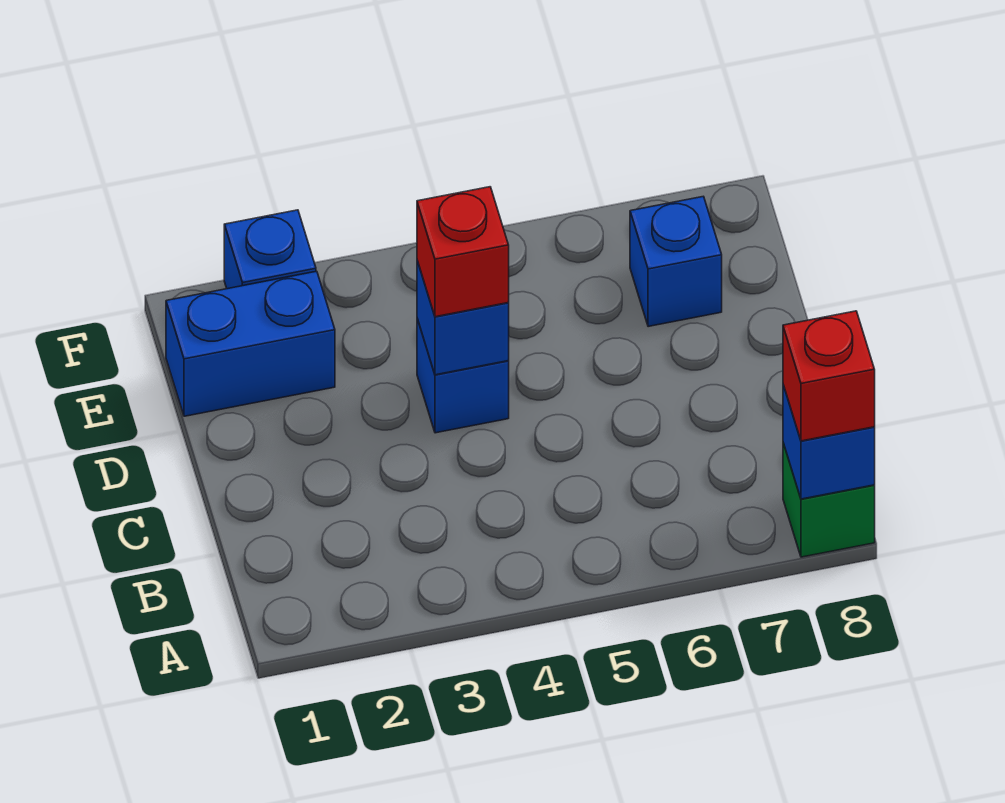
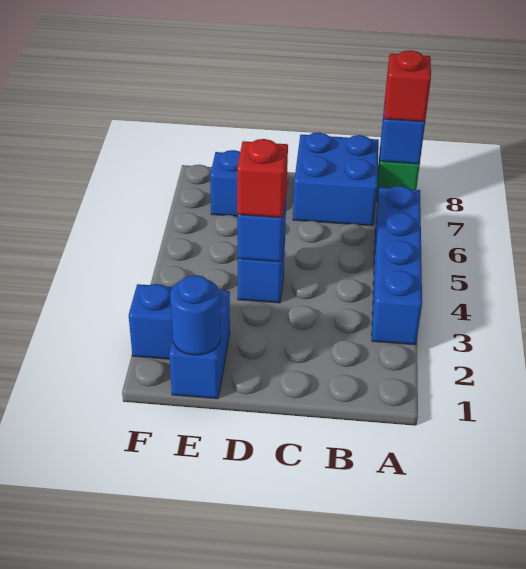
none -> blue 1x4 brick [372,186,422,345]
none -> blue 2x2 brick [293,132,379,226]
none -> blue 1x1 round brick [170,275,221,355]

